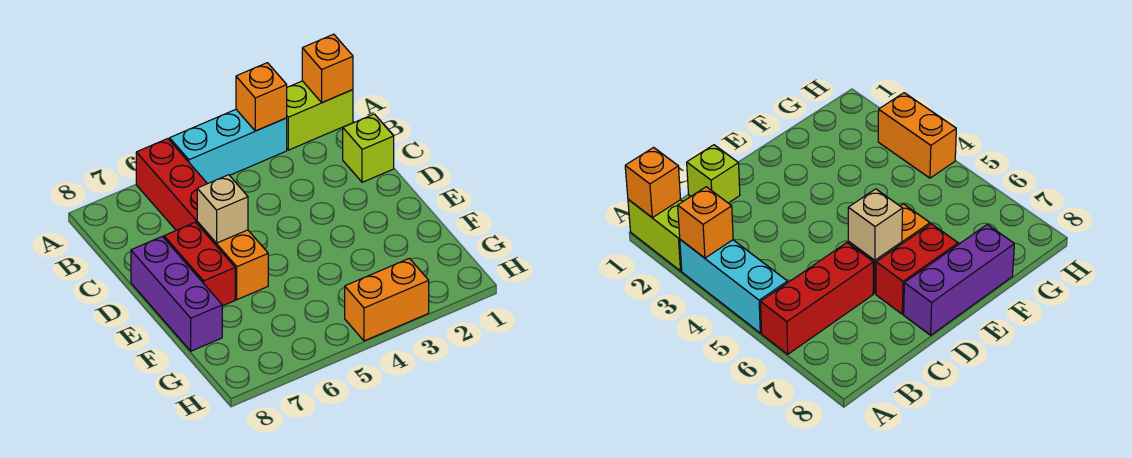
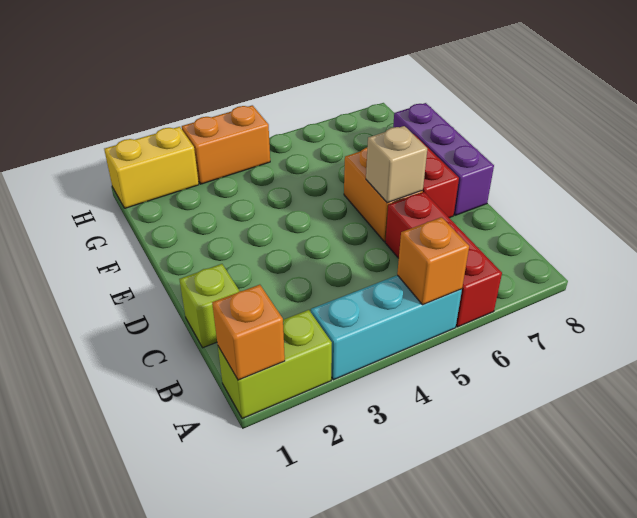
orange 1x1 brick [236,63,287,131] -> orange 1x1 brick moved to [397,217,469,305]
none -> yellow 1x2 brick [104,127,199,208]

